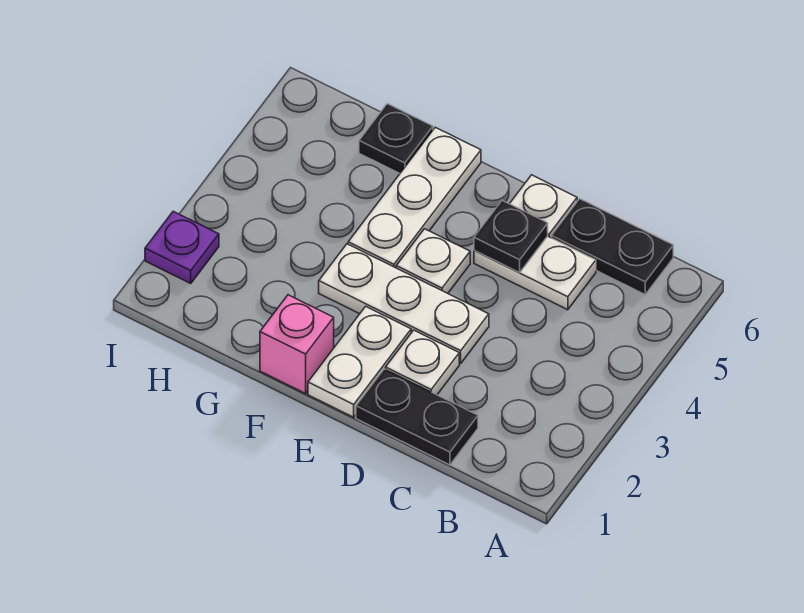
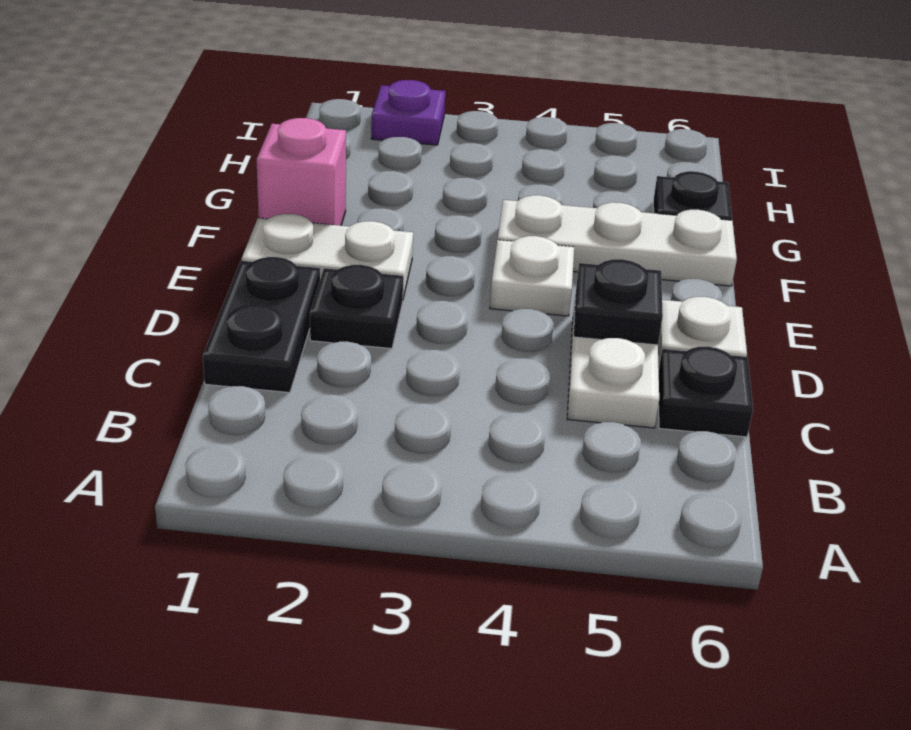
black 1x2 plate [552,199,673,294] -> black 1x1 plate [659,346,753,437]
white 1x1 plate [386,330,459,395] -> black 1x1 plate [310,265,403,349]
white 1x3 plate [319,244,489,363] -> none

